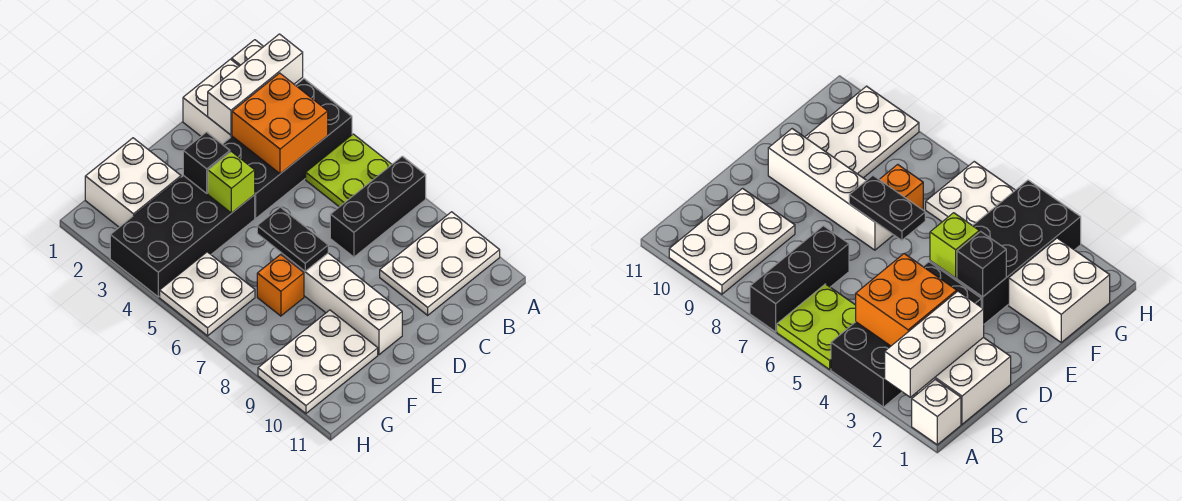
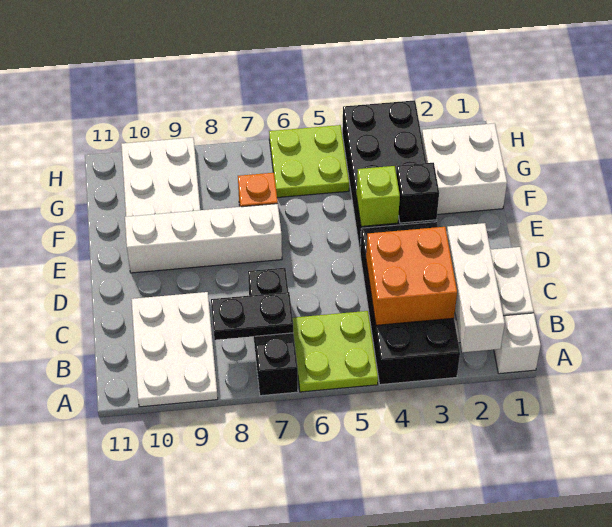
black 1x2 plate [257,207,328,271] -> black 1x2 plate moved to [211,292,293,340]
white 2x2 plate [160,252,255,336] -> lime 2x2 plate [269,125,349,198]

